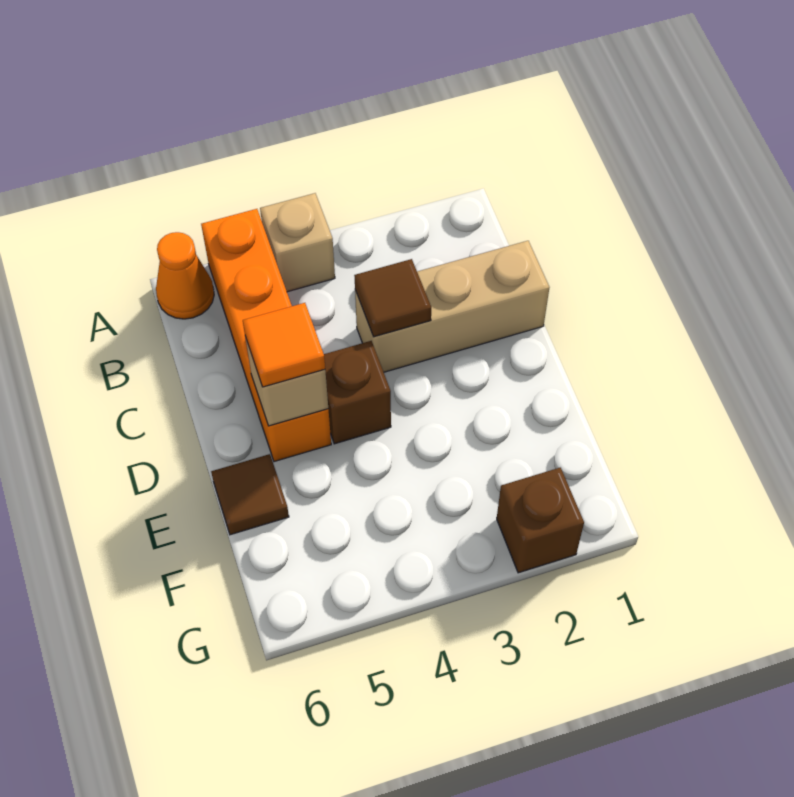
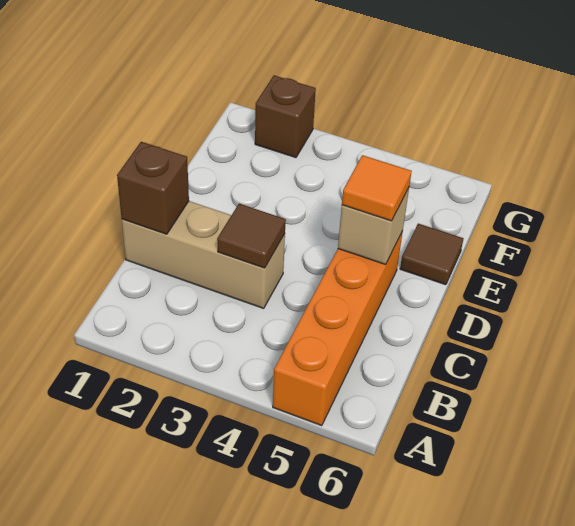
tan 1x1 brick [260,193,335,292] -> none
orange 1x1 cone [156,232,214,319] -> none
brown 1x1 brick [324,341,391,444] -> brown 1x1 brick moved to [117,142,189,234]

